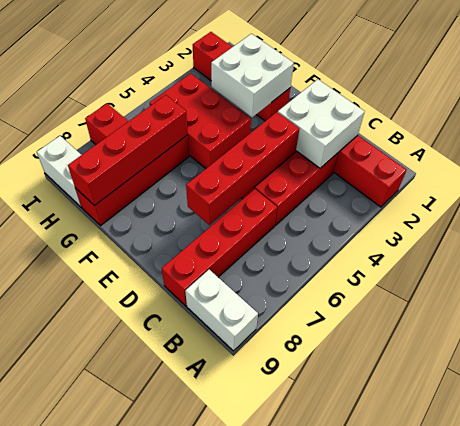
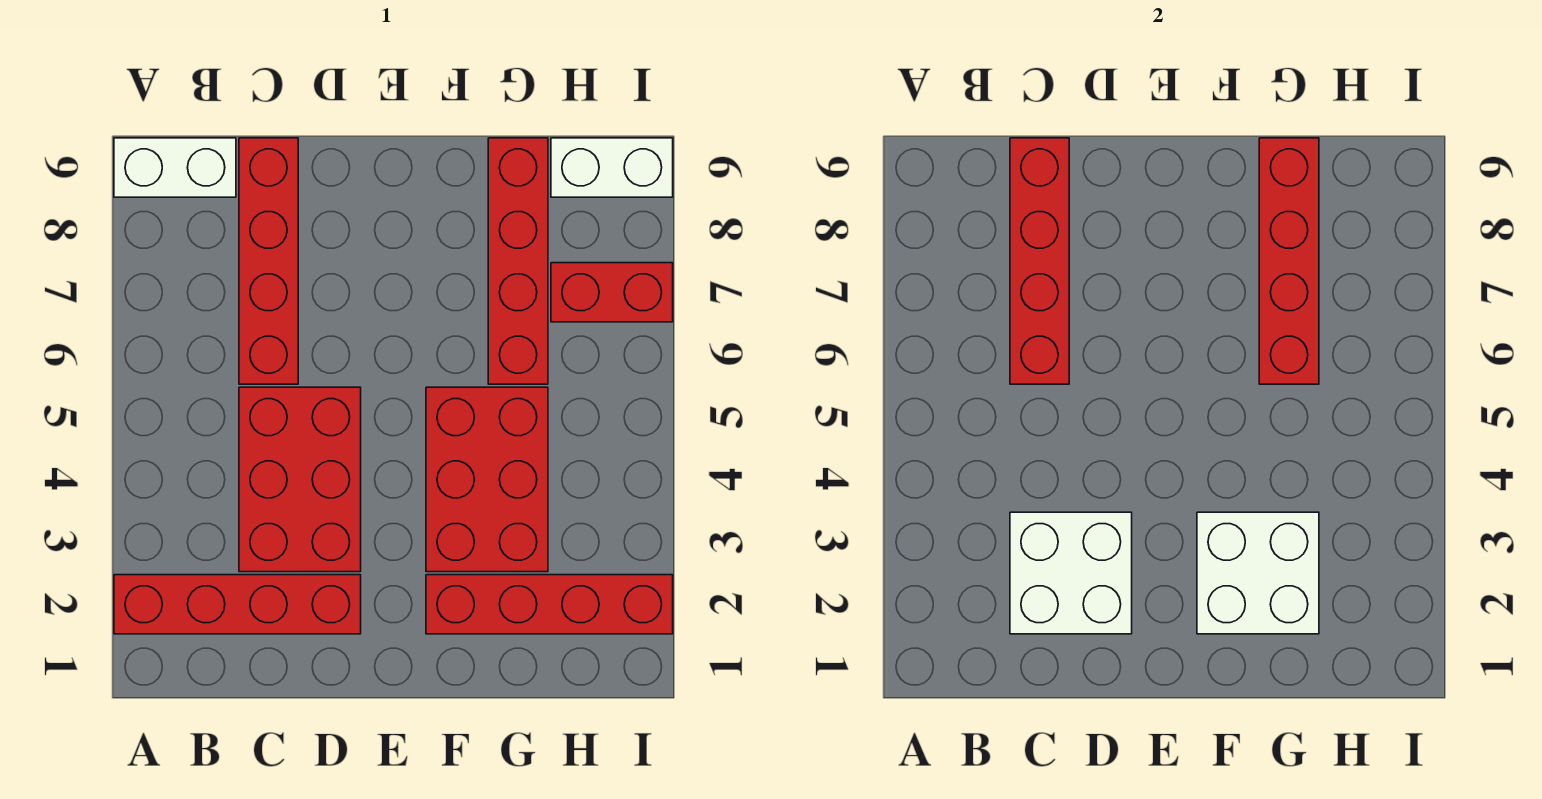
red 1x4 brick [186,112,299,225] -> red 1x4 brick moved to [1010,138,1069,384]
red 2x3 brick [150,73,251,168] -> red 2x3 brick turned to [426,387,548,572]

